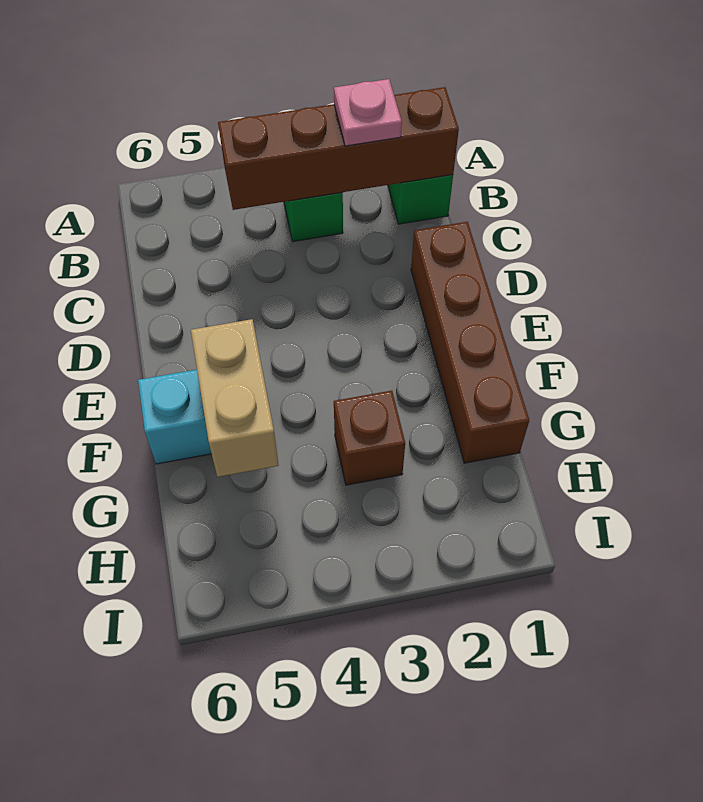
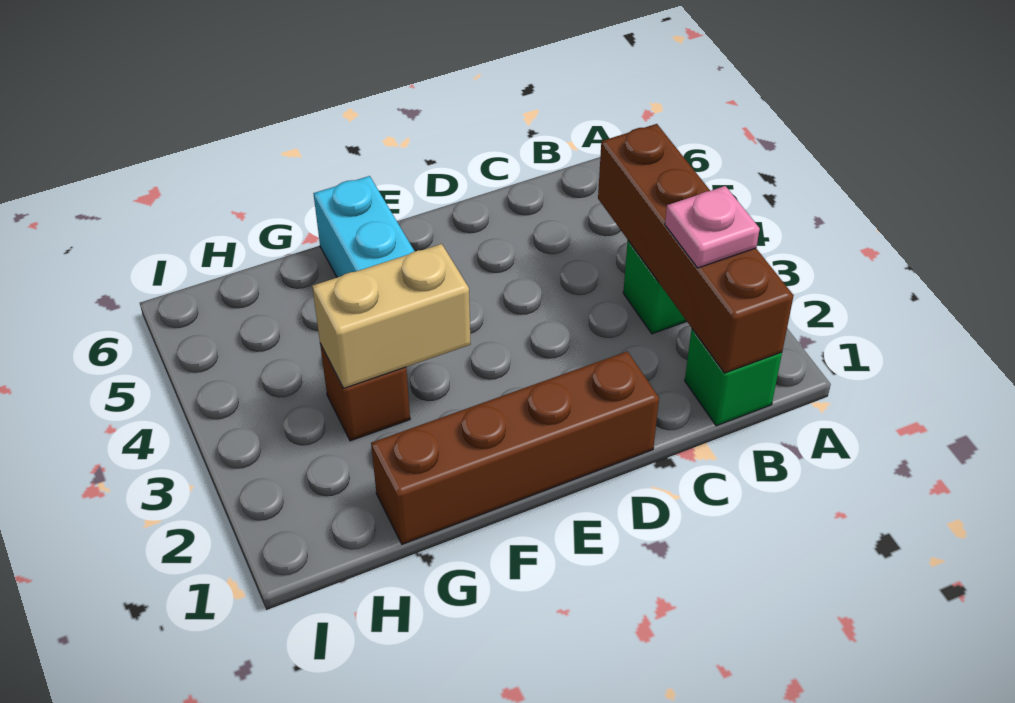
tan 1x2 brick [191,319,279,477] -> tan 1x2 brick moved to [312,244,471,388]

